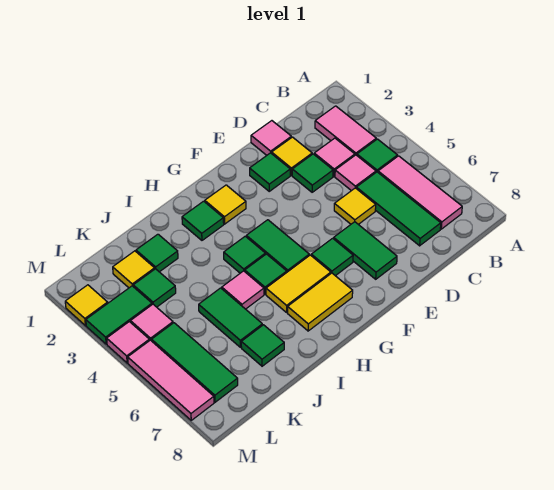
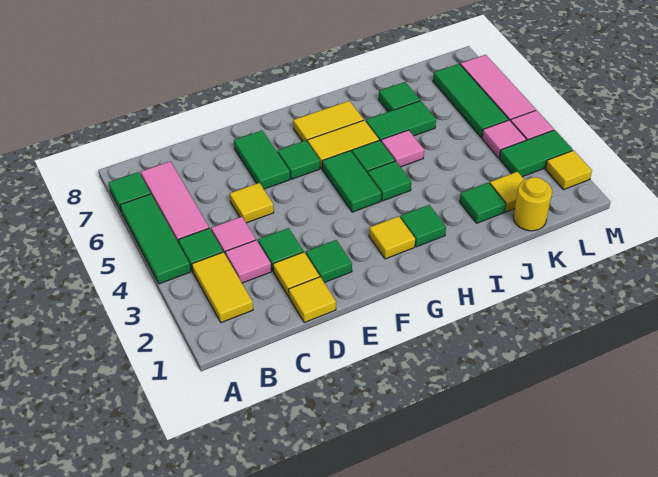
pink 1x2 tile [315,106,376,155] -> yellow 1x2 tile [192,252,253,323]
green 1x3 tile [356,172,441,246] -> green 1x3 tile moved to [120,194,191,284]
pink 1x1 tile [251,121,291,155] -> yellow 1x1 tile [289,277,336,323]
green 1x2 tile [199,288,262,347] -> green 1x2 tile turned to [366,101,436,141]
none -> yellow 1x1 round brick [513,177,552,231]
green 1x1 tile [133,269,176,307] -> green 1x1 tile moved to [109,172,151,211]

